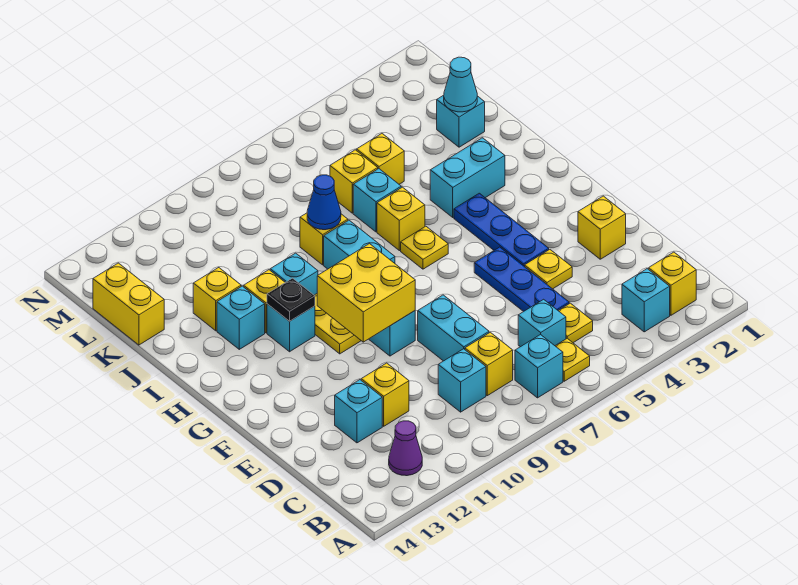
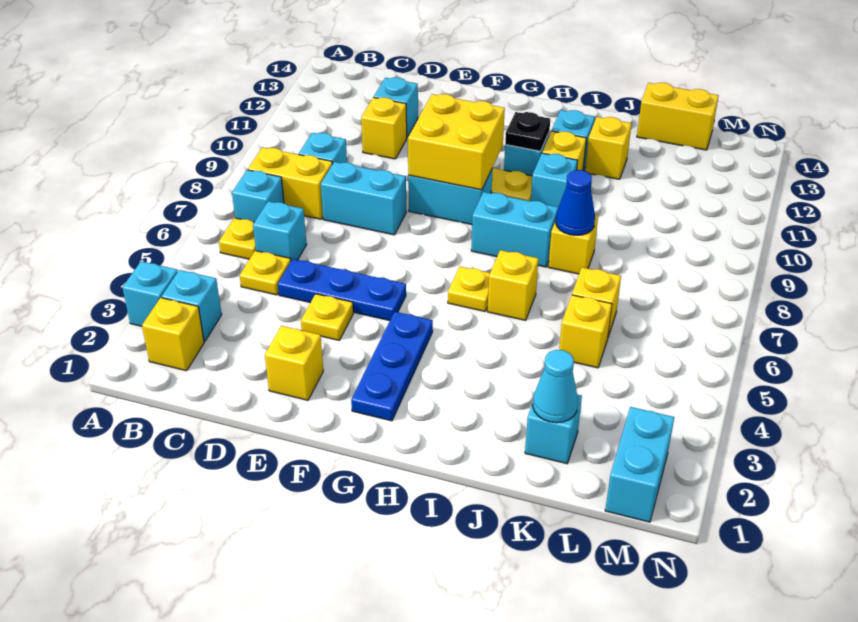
purple 1x1 cone [389,421,422,476] -> none
yellow 1x1 brick [465,332,513,396] -> yellow 1x2 brick [248,147,332,219]
blue 1x3 plate [454,193,549,267] -> blue 1x3 plate turned to [351,312,433,421]
cyan 1x2 brick [430,138,505,217] -> cyan 1x2 brick moved to [605,407,674,522]
cyan 1x1 brick [353,169,401,232] -> cyan 1x1 brick moved to [122,261,178,326]

